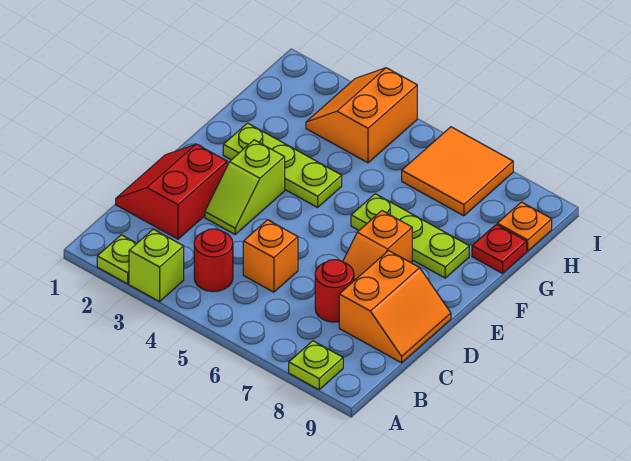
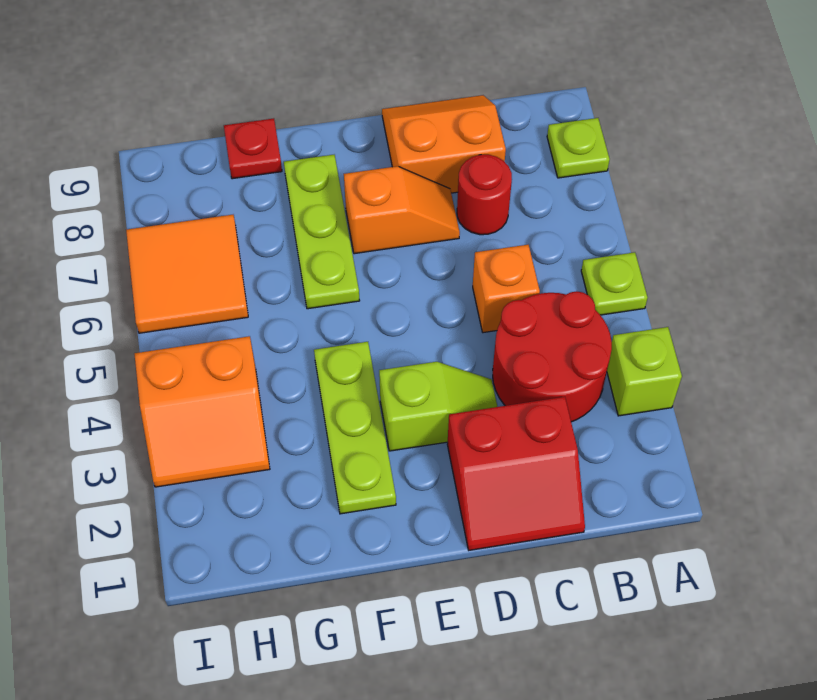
lime 1x1 plate [97,235,137,284] -> lime 1x1 plate moved to [581,252,648,315]
red 1x1 round brick [194,229,233,292] -> red 2x2 round brick [493,291,612,422]
orange 1x1 plate [497,202,552,251] -> none

